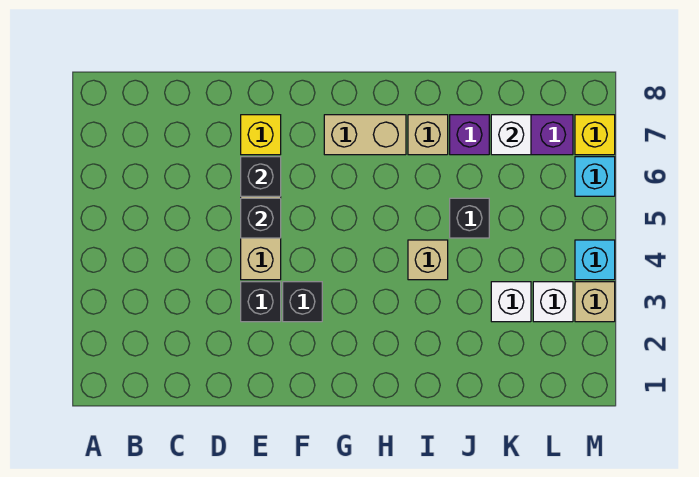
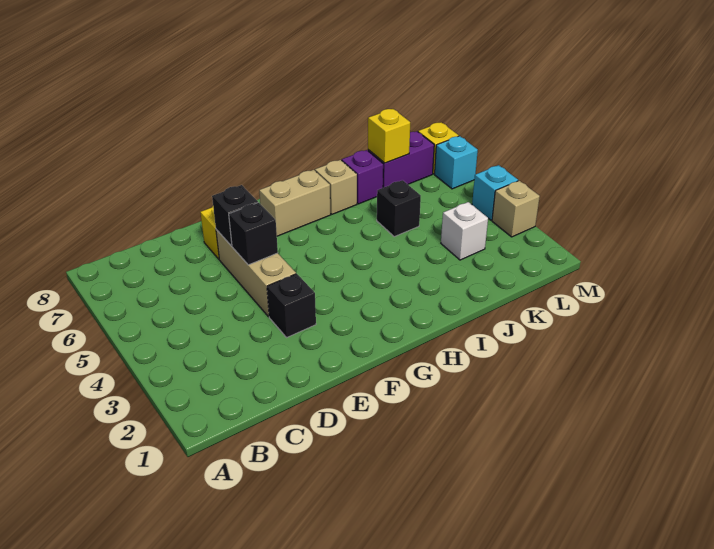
black 1x1 brick [283,282,322,322] -> none
tan 1x1 brick [408,240,448,280] -> none
white 1x1 brick [491,115,531,155] -> yellow 1x1 brick [368,109,410,163]
white 1x1 brick [533,282,573,322] -> none

